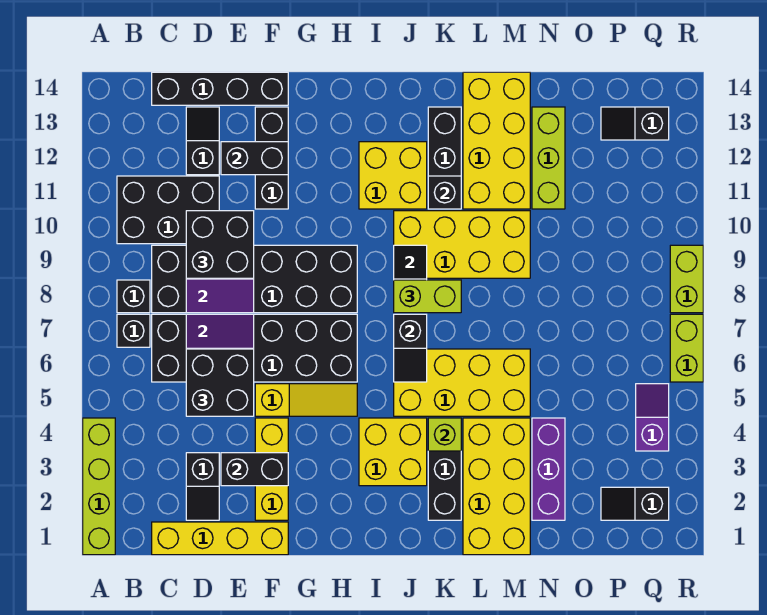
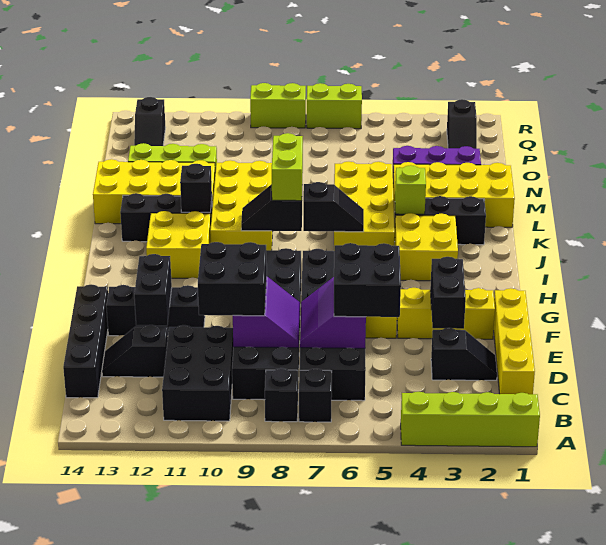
purple 1x2 slope [636,384,669,451] -> none

